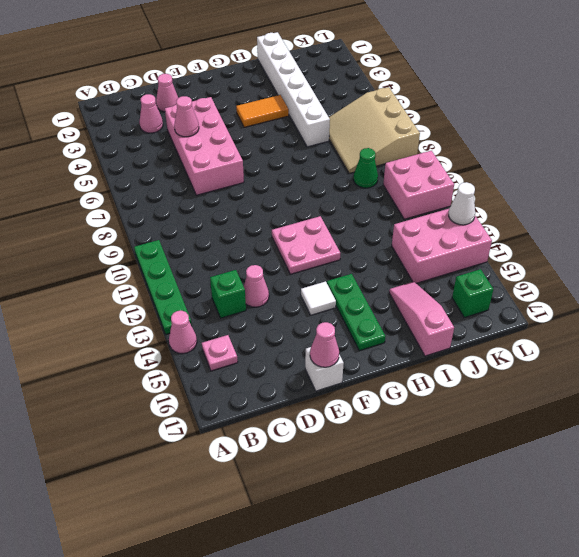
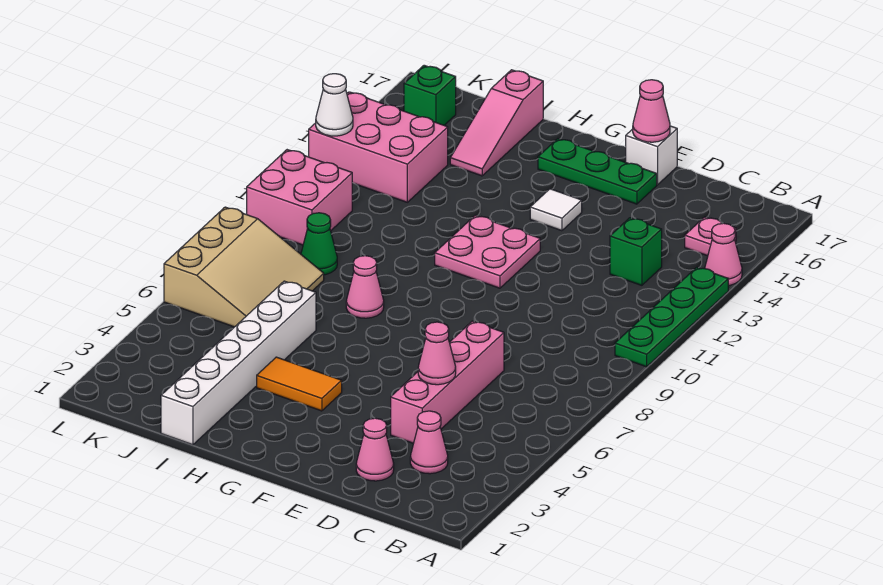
pink 2x4 brick [165,97,244,195] -> pink 1x4 brick [391,321,504,443]
pink 1x1 cone [244,265,269,307] -> pink 1x1 cone moved to [346,256,384,318]
green 1x3 plate [327,274,385,351] -> green 1x3 plate turned to [538,139,657,204]

